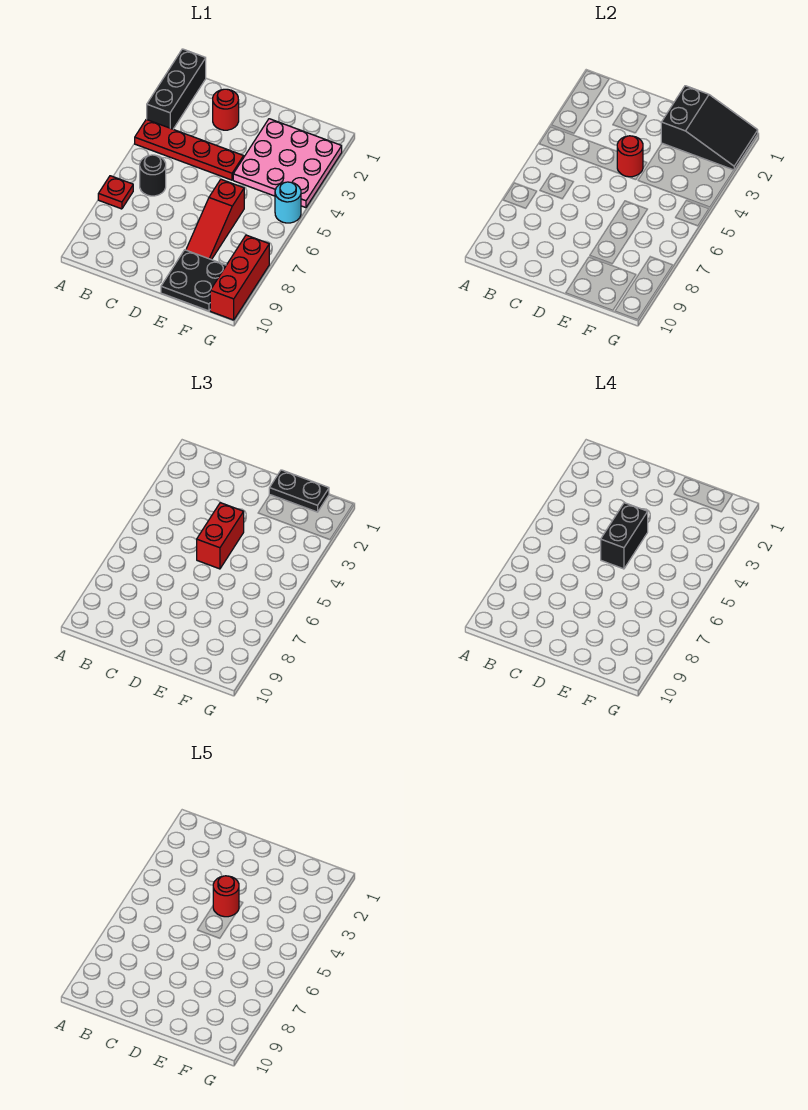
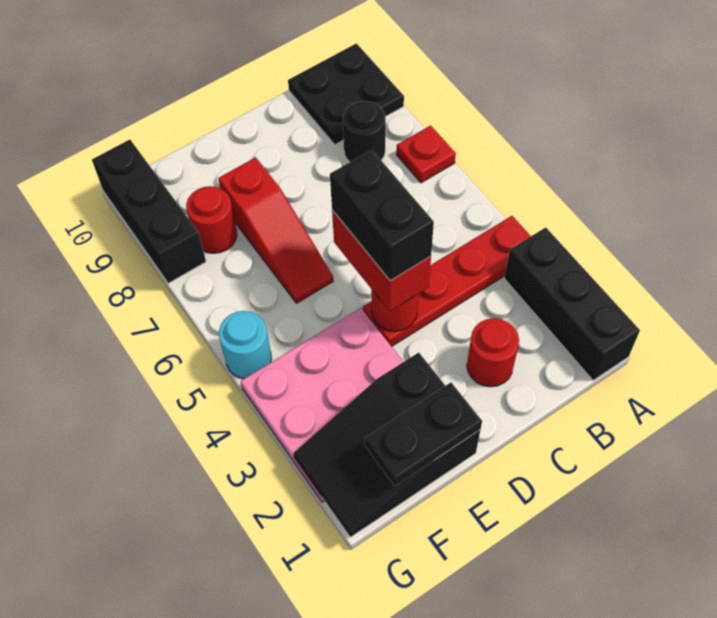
black 1x1 round brick [140,155,166,196] -> black 1x1 round brick moved to [343,101,386,162]
red 1x1 round brick [213,876,239,917] -> red 1x1 round brick moved to [186,186,237,253]
red 1x3 slope [186,179,244,260] -> red 1x3 slope turned to [218,157,333,303]
black 2x2 plate [161,250,226,311] -> black 2x2 plate moved to [288,43,404,145]
red 1x3 brick [210,235,269,320] -> black 1x3 brick [92,140,206,283]

